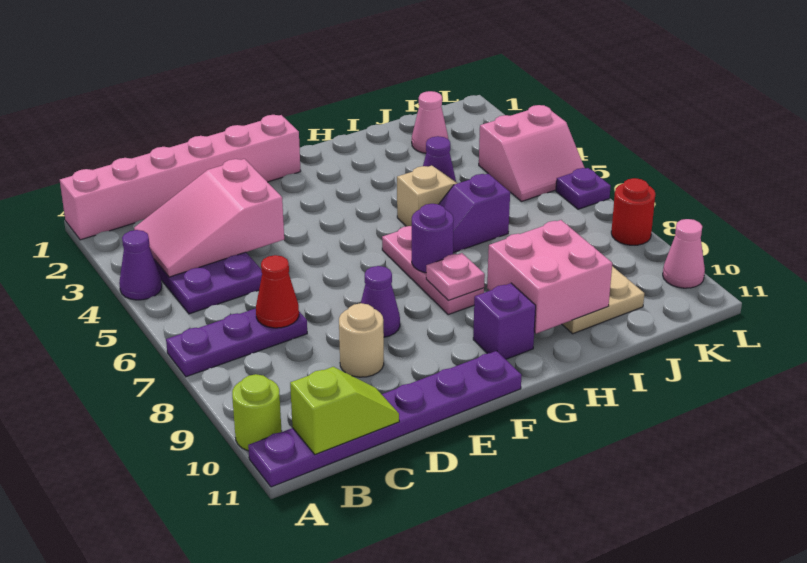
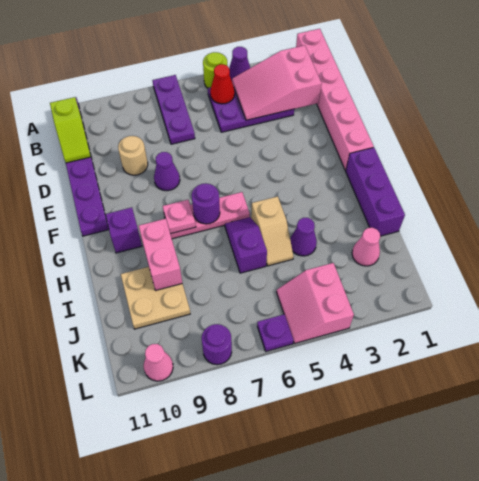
lime 1x1 round brick [232,374,282,451] -> lime 1x1 round brick moved to [203,52,227,88]
pink 2x3 slope [134,159,284,277] -> pink 2x3 slope turned to [232,45,322,120]
red 1x1 cone [256,255,299,328] -> red 1x1 cone moved to [210,64,235,104]
none -> purple 1x3 brick [346,147,405,236]
pink 2x2 brick [487,220,612,334] -> pink 1x2 brick [139,219,182,290]
red 1x1 round brick [611,178,655,245] -> purple 1x1 round brick [202,324,232,365]

